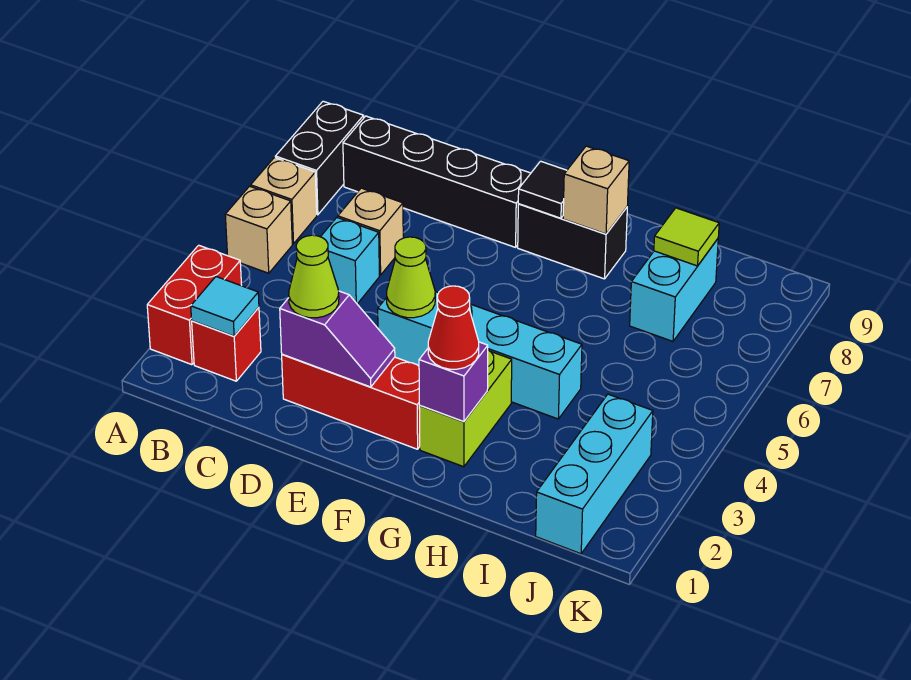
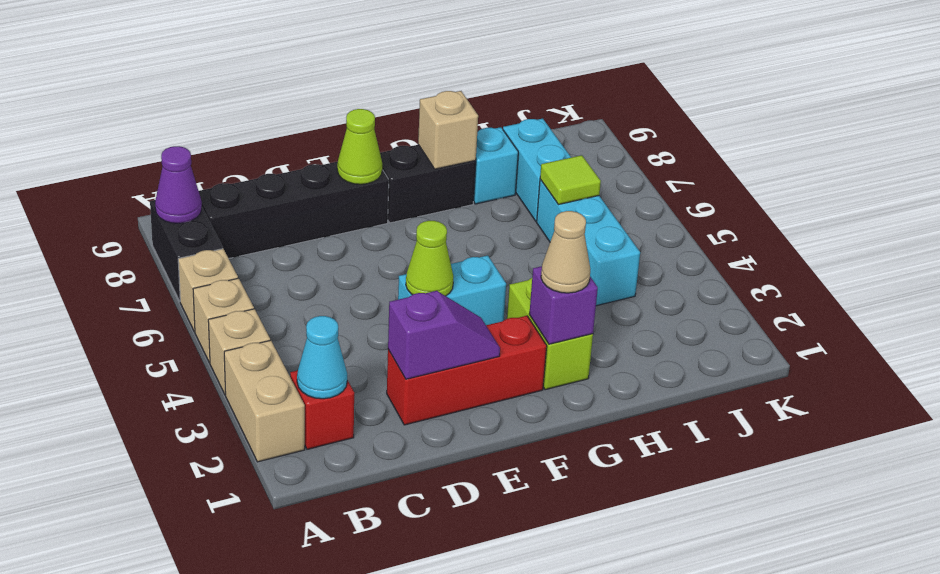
red 1x2 brick [147,245,242,365] -> tan 1x2 brick [224,340,305,462]
none -> purple 1x1 cone [155,146,202,223]
cyan 1x1 tile [191,277,259,336] -> cyan 1x1 cone [297,316,347,399]
cyan 1x1 brick [321,218,379,304] -> cyan 1x1 brick moved to [473,127,518,204]
tan 1x1 brick [338,188,403,275] -> tan 1x1 brick moved to [208,309,270,395]
lime 1x1 cone [289,235,339,318] -> lime 1x1 cone moved to [337,109,382,184]
cyan 1x4 brick [378,292,582,419] -> cyan 1x2 brick [398,255,506,325]
black 1x1 tile [518,161,567,218] -> none
red 1x1 cone [428,286,479,369] -> tan 1x1 cone [541,211,590,293]
lime 1x1 tile [654,208,719,266] -> lime 1x1 tile moved to [540,155,601,205]
cyan 1x3 brick [536,394,653,554] -> cyan 1x3 brick moved to [537,179,640,306]

